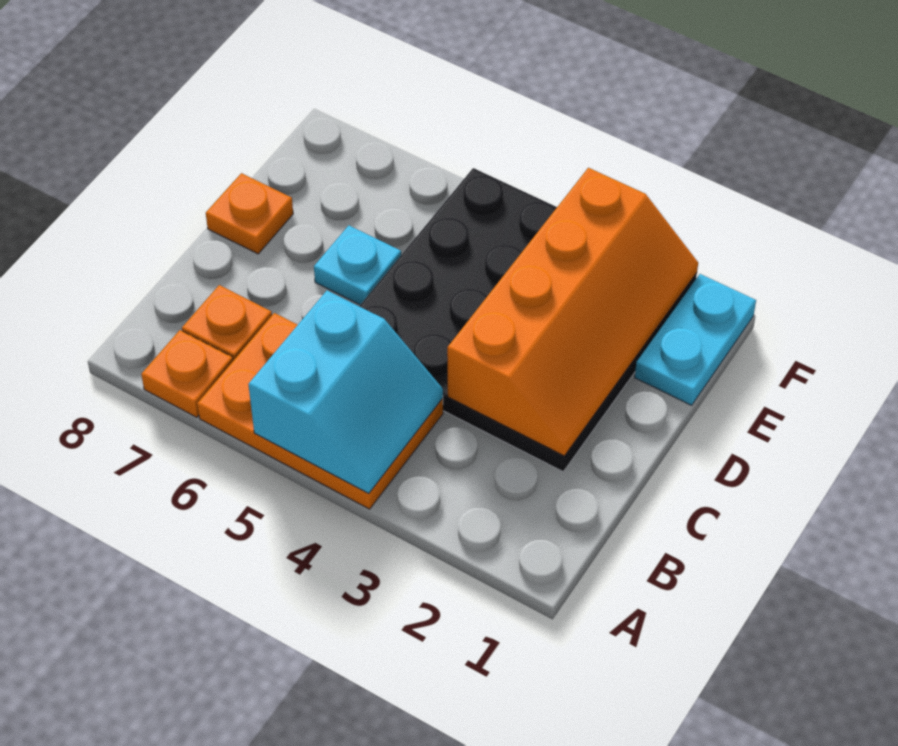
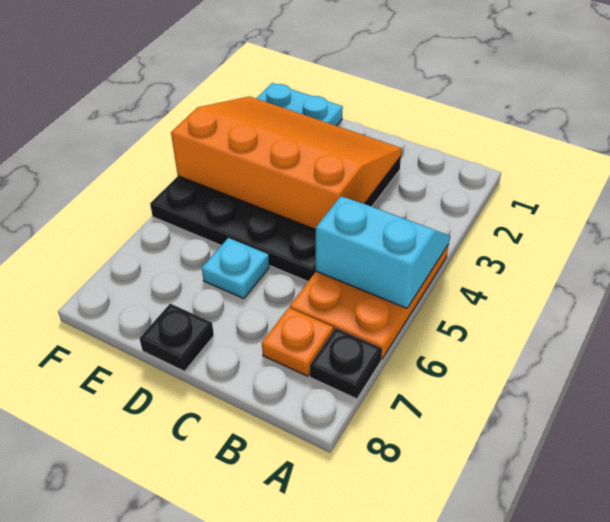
orange 1x1 plate [141,330,233,417] -> black 1x1 plate [310,328,382,399]
orange 2x4 slope [447,168,698,456] -> orange 3x4 slope [171,96,402,230]
orange 1x1 plate [206,173,293,254] -> black 1x1 plate [139,304,214,371]

